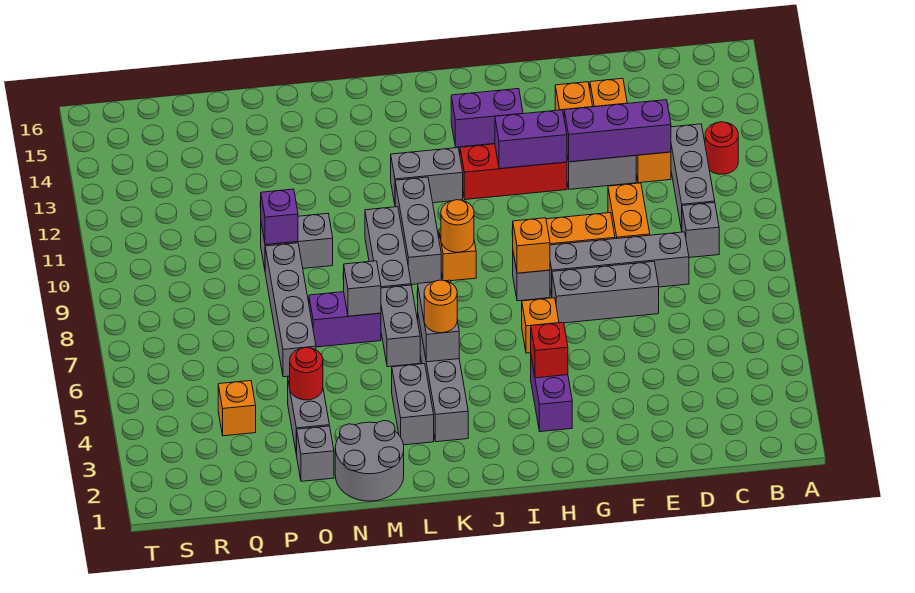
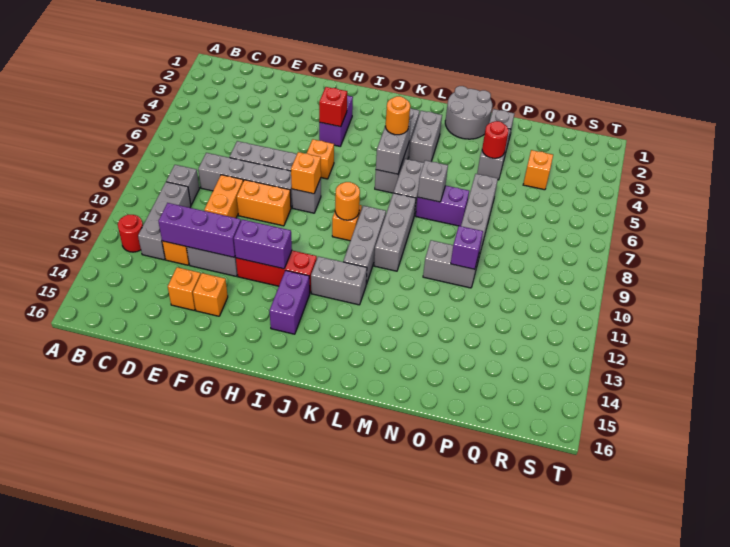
purple 1x2 brick [451,89,523,147] -> purple 1x2 brick turned to [270,270,310,334]

